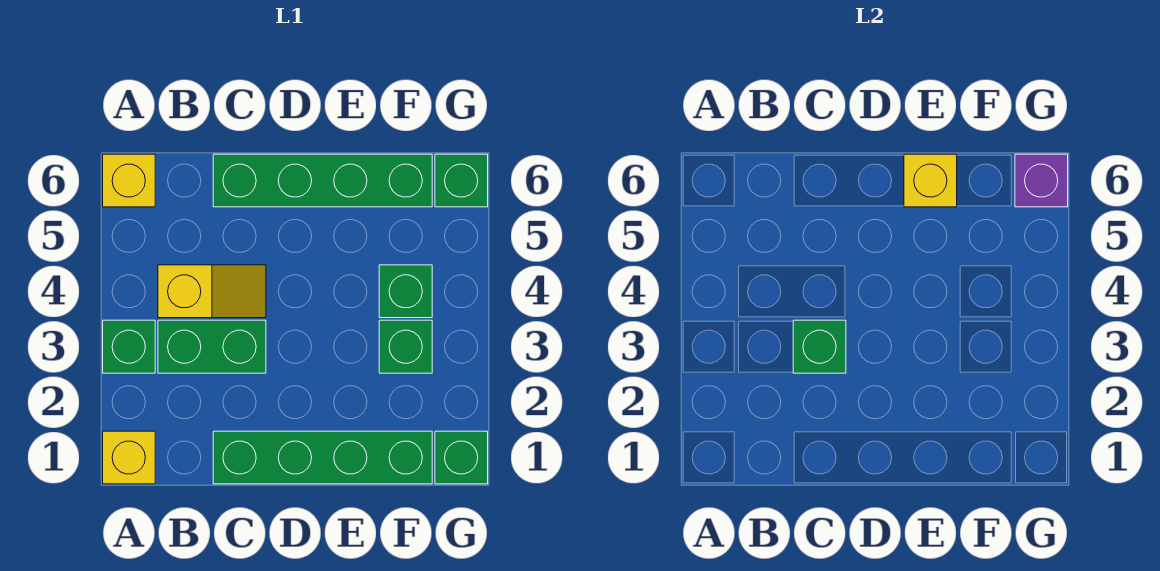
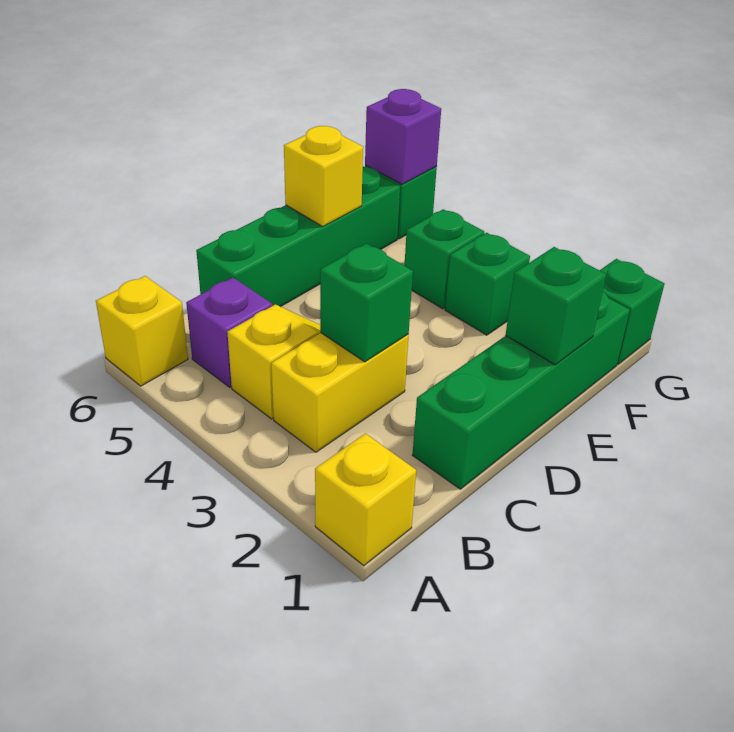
green 1x1 brick [103,320,155,373] -> green 1x1 brick moved to [506,247,606,365]
green 1x2 brick [158,320,266,373] -> yellow 1x2 brick [271,333,409,452]
none -> purple 1x1 brick [186,278,272,387]

